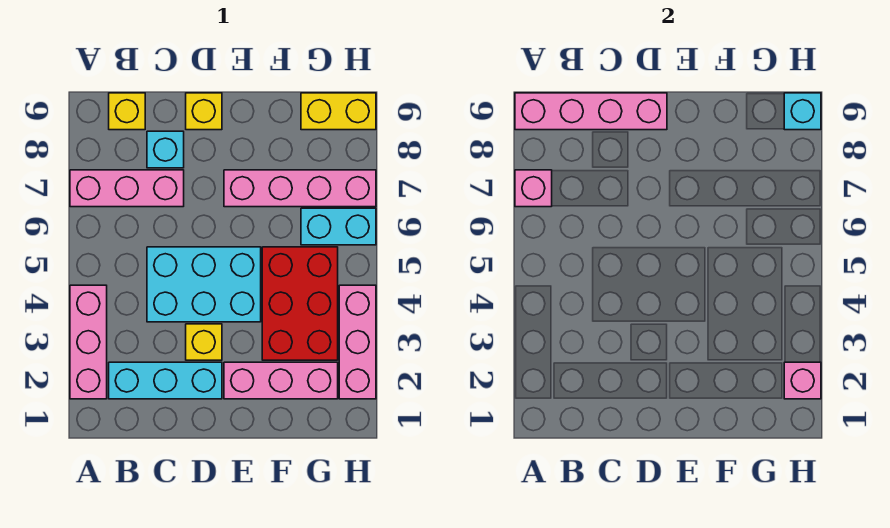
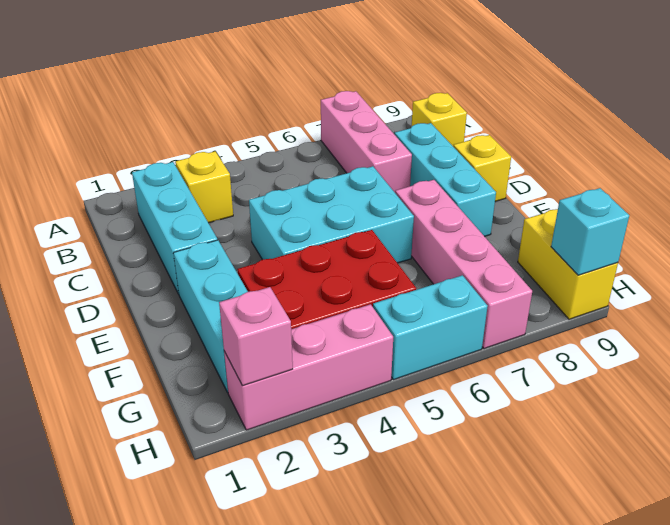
pink 1x3 brick [70,285,107,399] -> none
pink 1x1 brick [515,170,552,207] -> none
pink 1x4 brick [515,93,667,130] -> none
cyan 2x3 brick [147,247,261,322] -> cyan 2x3 brick turned to [249,166,414,263]
cyan 1x1 brick [147,131,184,168] -> cyan 1x3 brick [394,123,496,236]
yellow 1x1 brick [186,324,222,360] -> yellow 1x1 brick moved to [175,151,233,223]
pink 1x3 brick [224,362,338,399] -> cyan 1x3 brick [173,240,248,392]
cyan 1x2 brick [301,208,376,245] -> cyan 1x2 brick turned to [373,275,488,380]

